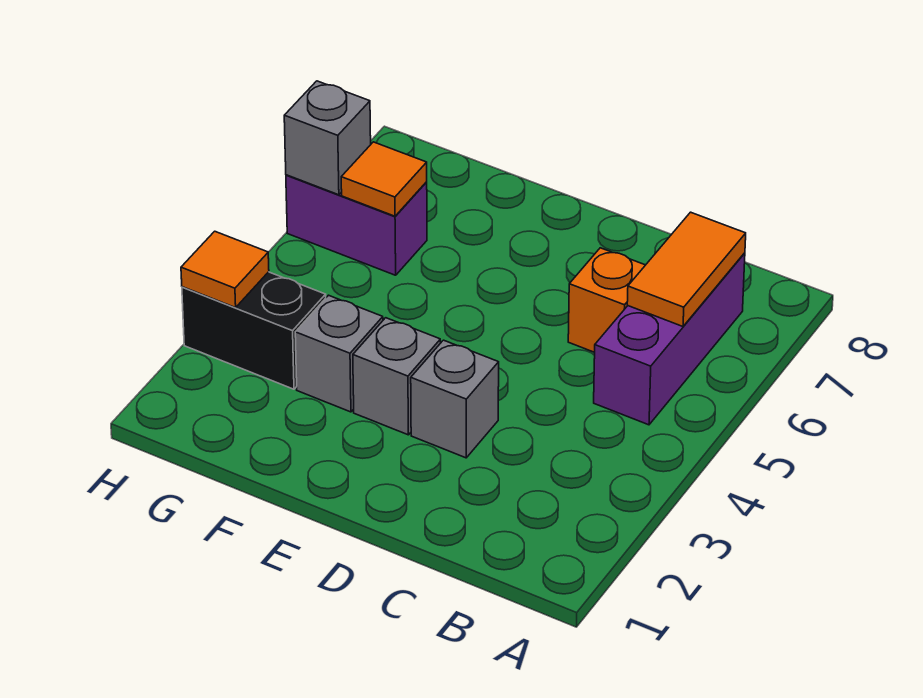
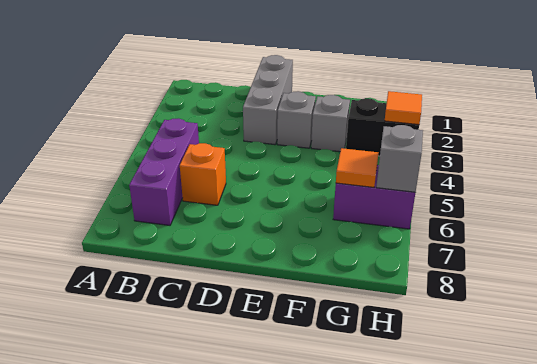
orange 1x2 tile [627,212,746,326] -> none
grey 1x1 brick [411,340,499,458] -> grey 1x3 brick [243,55,293,145]

